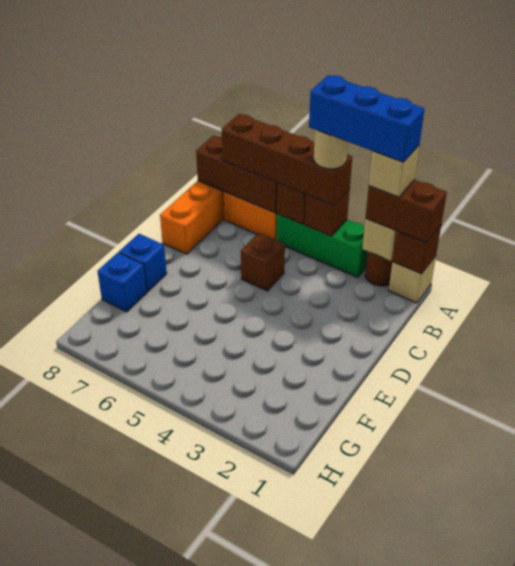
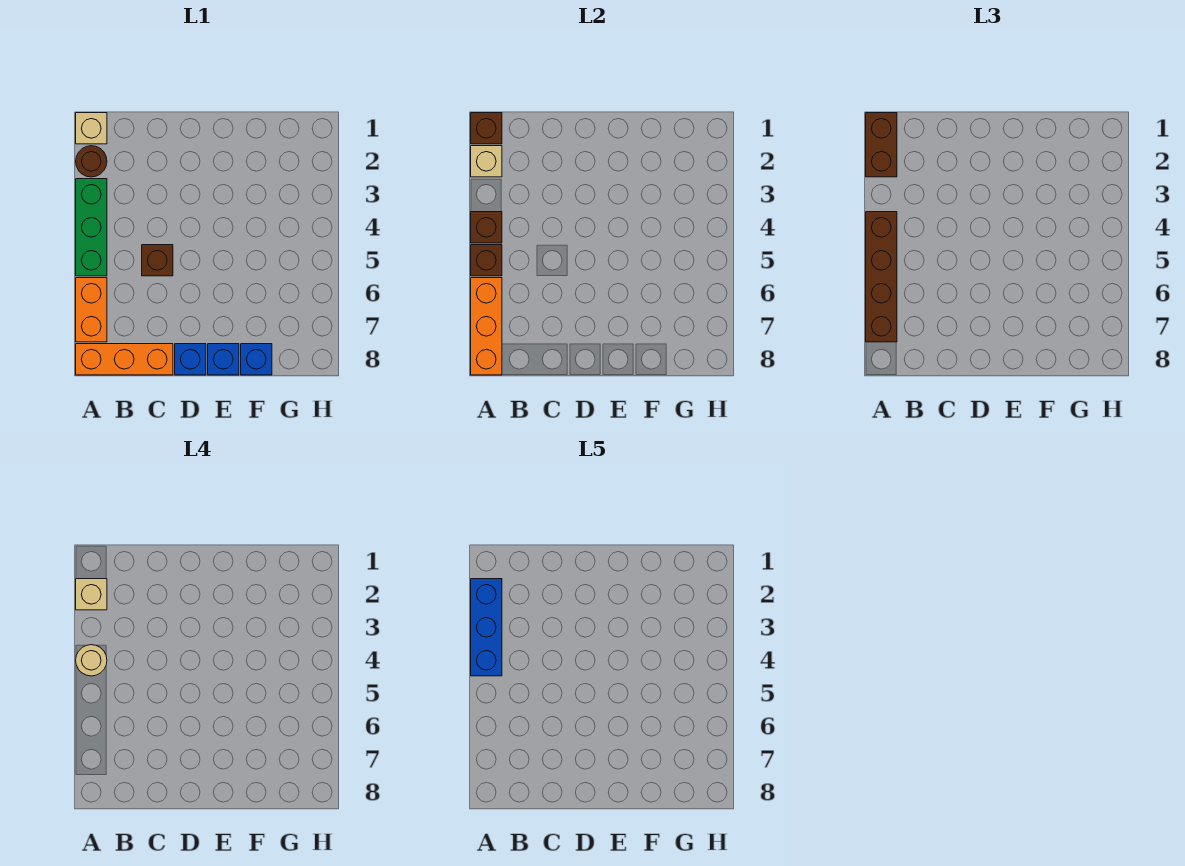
brown 1x3 brick [196,136,277,213] -> orange 1x3 brick [471,278,502,375]
none -> blue 1x1 brick [175,344,206,375]

